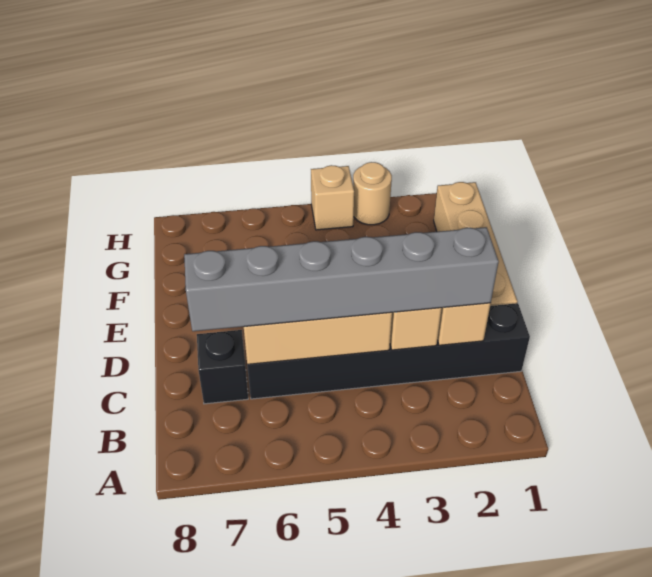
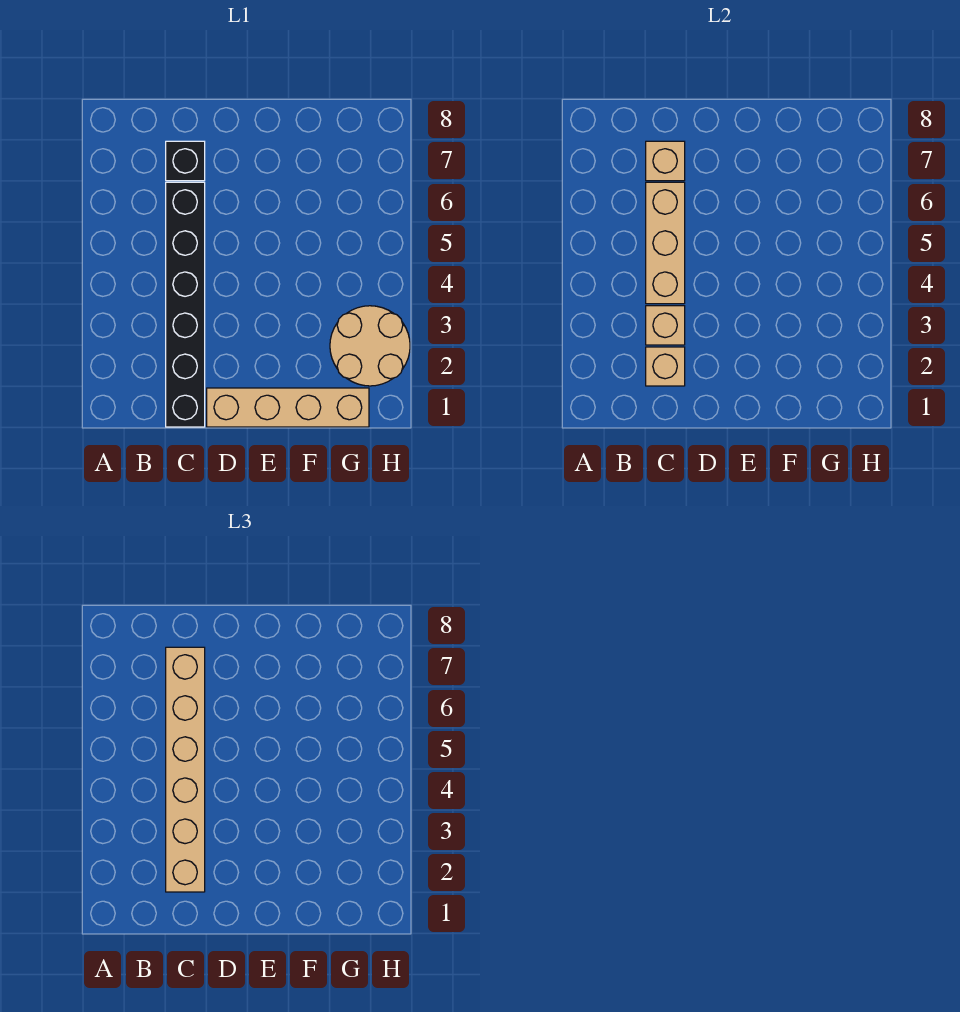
grey 1x6 brick [184,227,499,331] -> tan 1x6 brick [166,647,205,892]
tan 1x1 round brick [353,162,392,225] -> tan 2x2 round brick [330,306,410,386]
tan 1x1 brick [311,165,354,230] -> tan 1x1 brick moved to [646,141,685,181]

